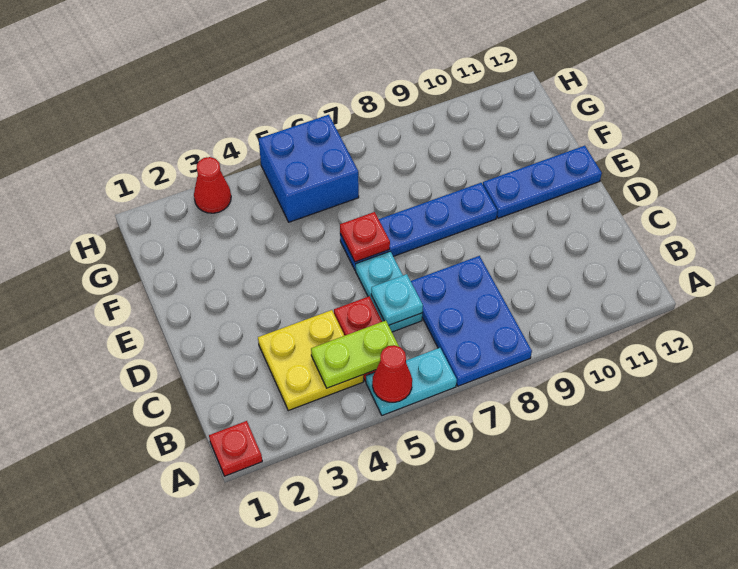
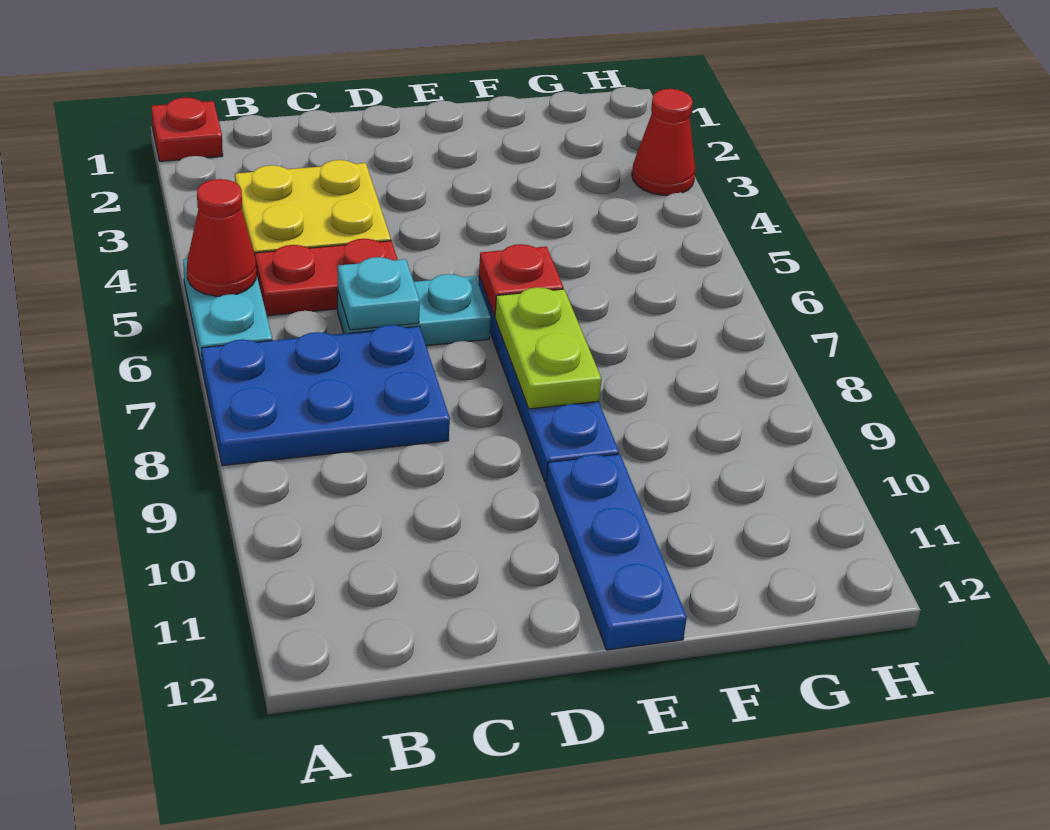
lime 1x2 plate [311,321,399,388] -> lime 1x2 plate moved to [495,287,601,409]
blue 2x2 brick [259,115,359,222] -> none

